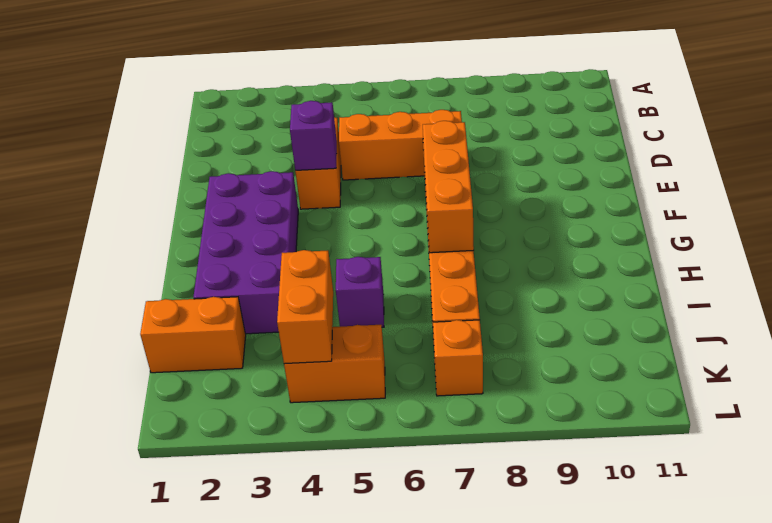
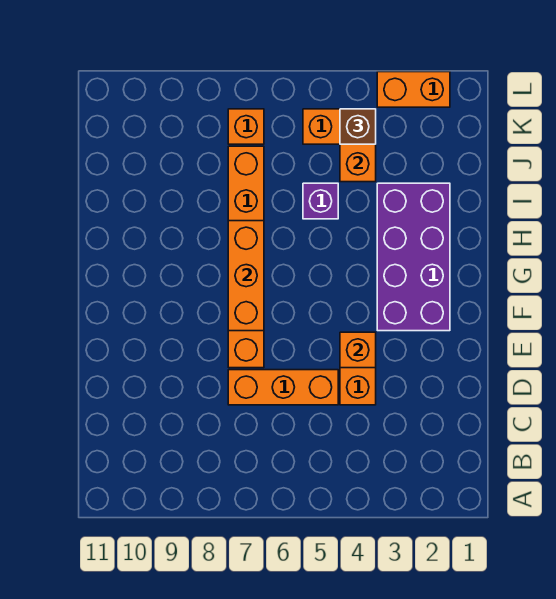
purple 1x1 brick [290,101,337,170] -> orange 1x1 brick [340,332,376,368]
orange 1x2 brick [140,297,246,373] -> orange 1x2 brick moved to [377,72,450,107]
none -> brown 1x1 brick [340,109,376,144]

